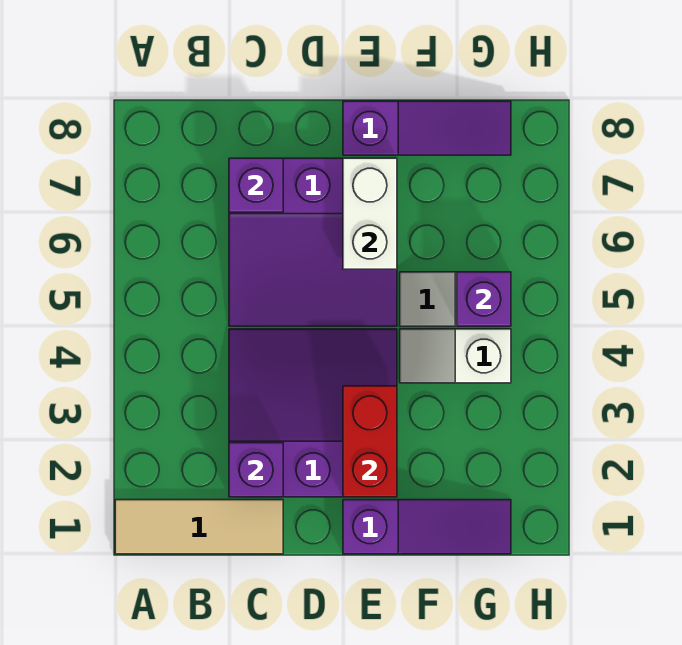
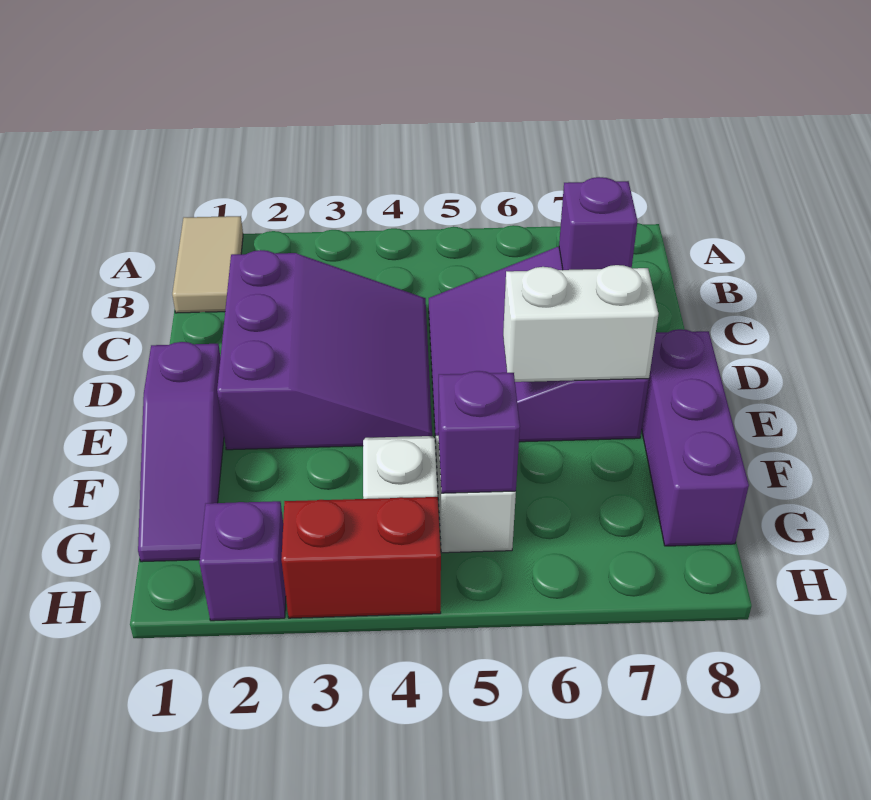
tan 1x3 tile [115,500,283,554] -> tan 1x2 tile [172,216,243,313]
purple 1x1 brick [229,443,283,497] -> purple 1x1 brick moved to [199,501,286,621]
red 1x2 brick [343,386,397,497] -> red 1x2 brick moved to [281,497,441,618]
purple 1x3 slope [343,101,511,155] -> purple 1x3 brick [642,329,749,546]

